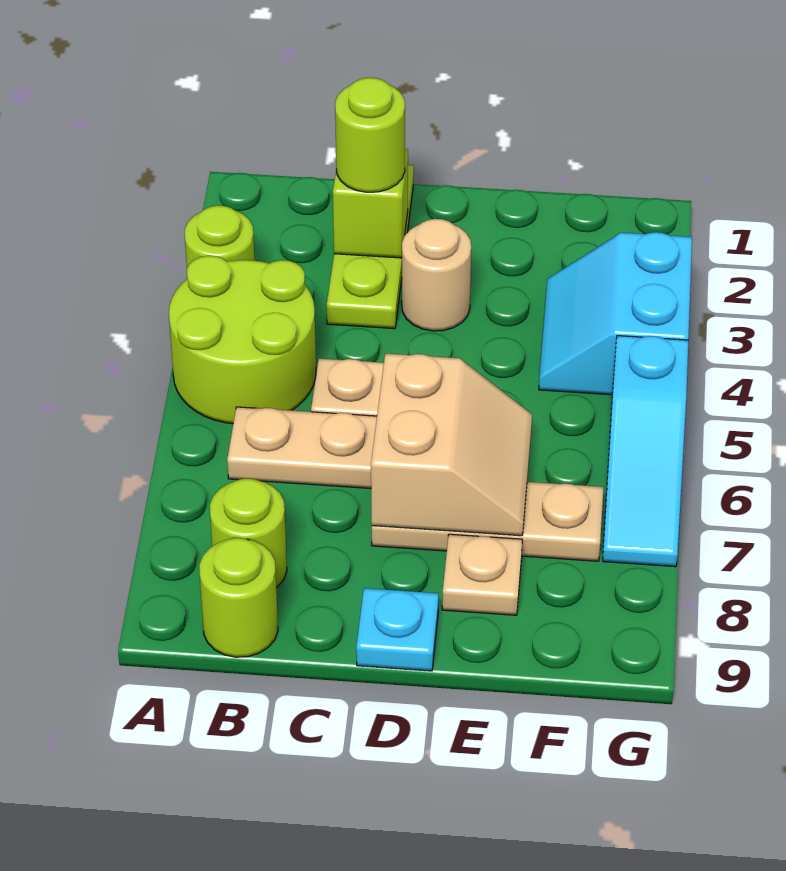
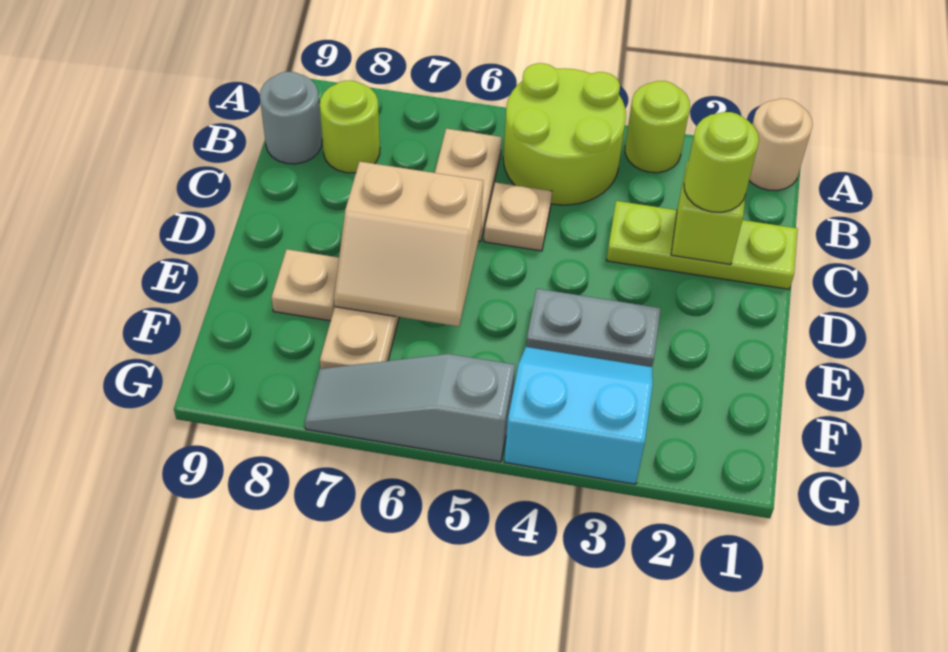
lime 1x1 round brick [199,538,278,657] -> grey 1x1 round brick [260,72,322,164]
tan 1x1 round brick [402,219,471,331] -> tan 1x1 round brick moved to [749,99,813,190]
cyan 1x1 plate [356,588,439,671] -> none
none -> grey 1x2 plate [526,289,661,367]
cyan 1x3 slope [603,336,688,567] -> grey 1x3 slope [305,354,515,462]

